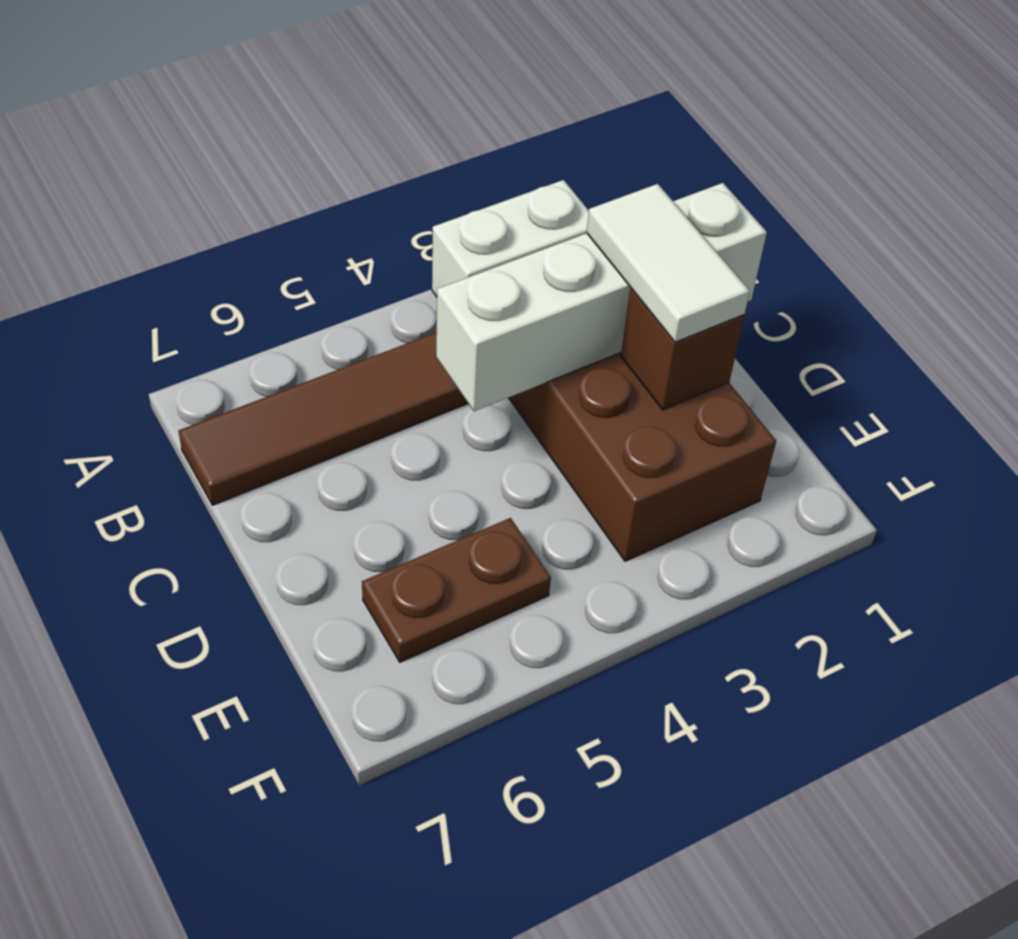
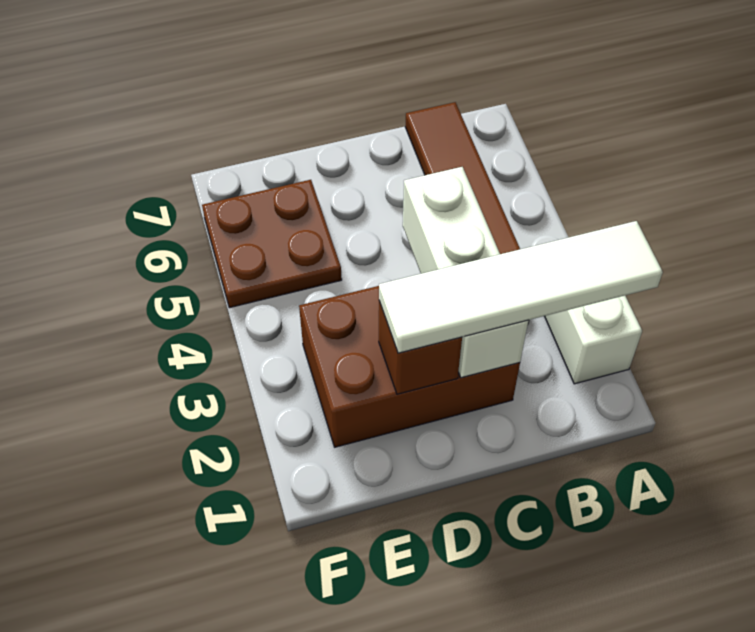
white 1x4 brick [436,183,767,411] -> white 1x3 brick [403,167,528,378]
white 1x2 tile [587,184,750,342] -> white 1x4 tile [379,221,663,353]
brown 1x2 plate [362,518,551,662] -> brown 2x2 plate [202,180,342,308]

